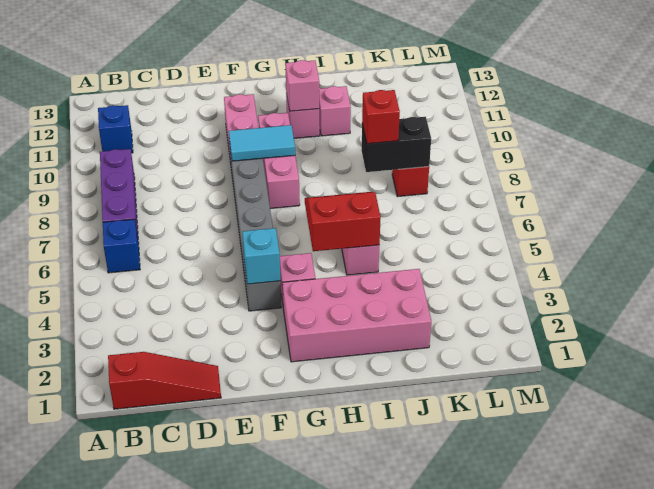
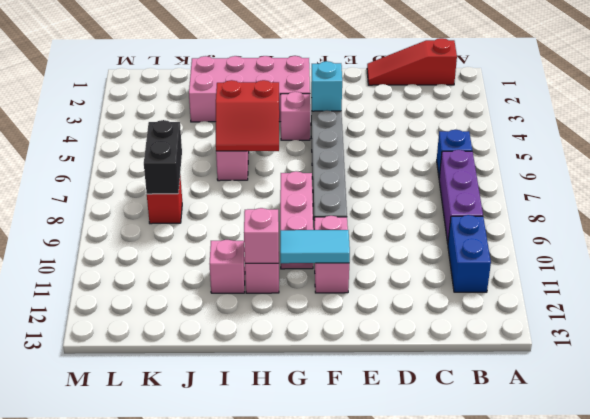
blue 1x1 brick [98,105,133,153] -> blue 1x2 brick [448,215,491,292]
cyan 1x2 tile [229,125,295,161] -> cyan 1x2 tile moved to [280,230,350,263]
black 1x2 brick [362,117,431,172] -> black 1x2 brick turned to [144,120,182,194]
red 1x1 brick [362,90,400,144] -> none

